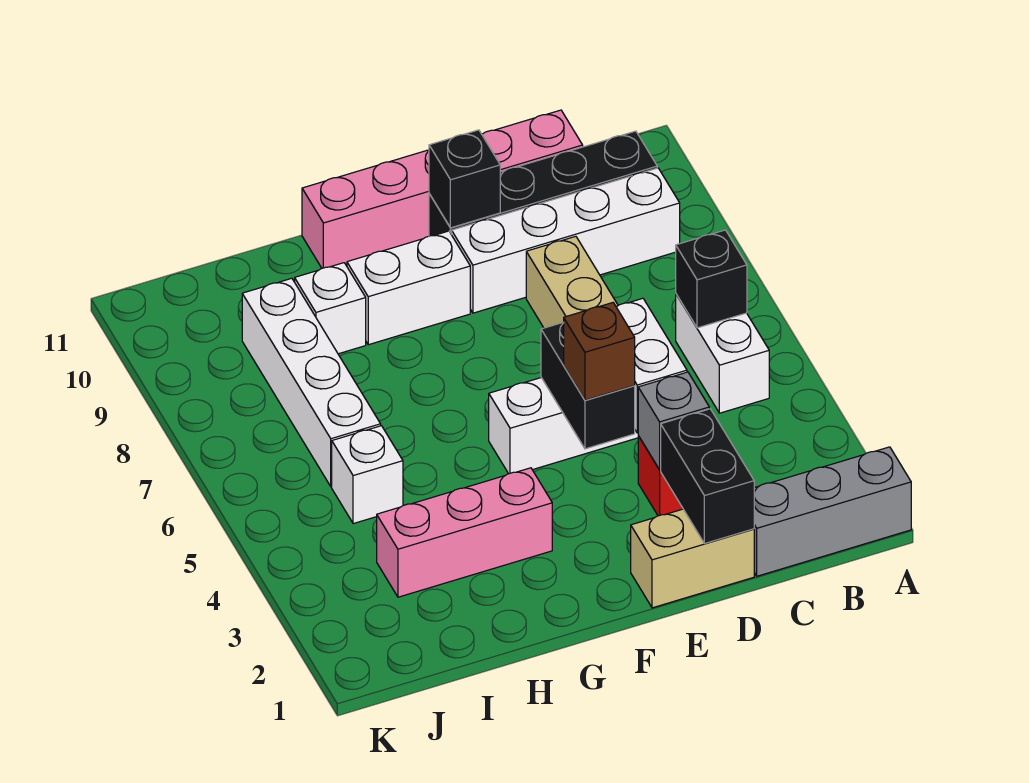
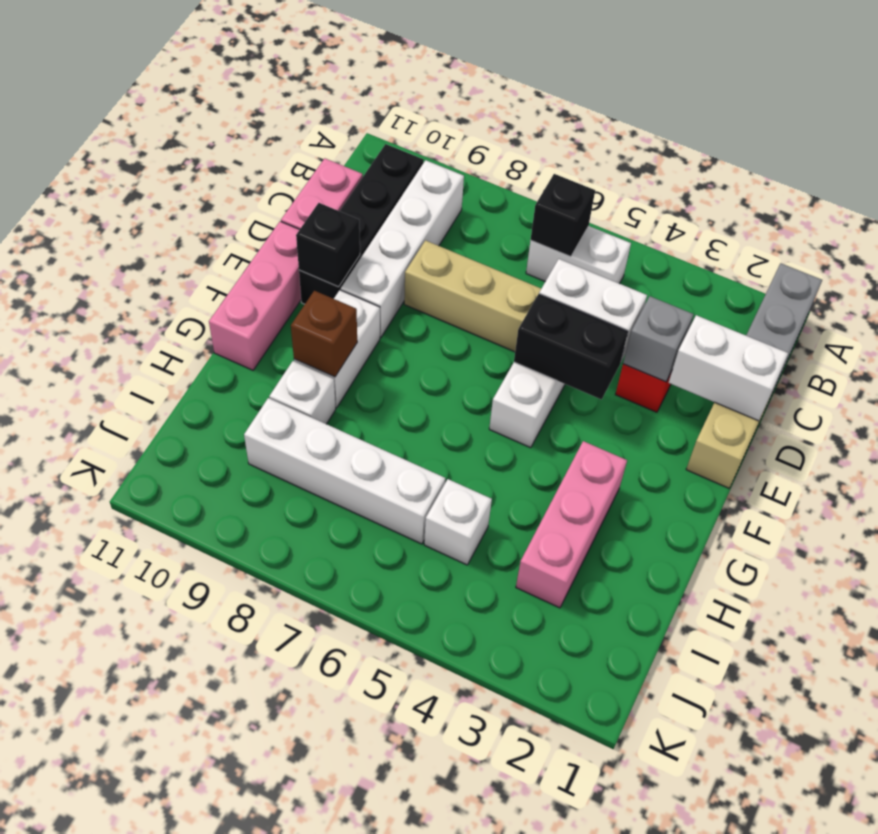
black 1x2 brick [661,409,754,544] -> white 1x2 brick [669,315,788,421]
brown 1x1 brick [564,303,635,400] -> brown 1x1 brick moved to [291,291,357,377]

